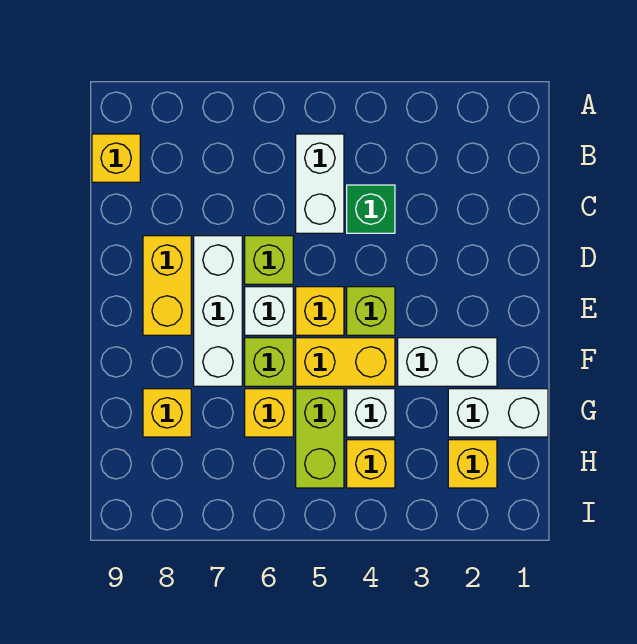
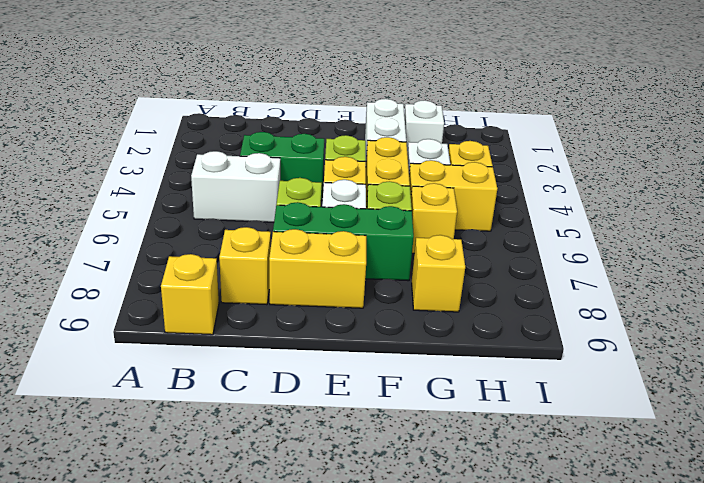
green 1x1 brick [347,185,395,233] -> green 1x2 brick [240,132,324,201]
white 1x3 brick [194,236,242,386] -> green 1x3 brick [273,202,414,281]
white 1x2 brick [448,389,548,437] -> white 1x1 brick [404,100,444,152]
lime 1x2 brick [296,389,344,488] -> yellow 1x2 brick [409,160,497,231]
yellow 1x1 brick [448,440,497,488] -> yellow 1x1 brick moved to [219,227,271,305]

